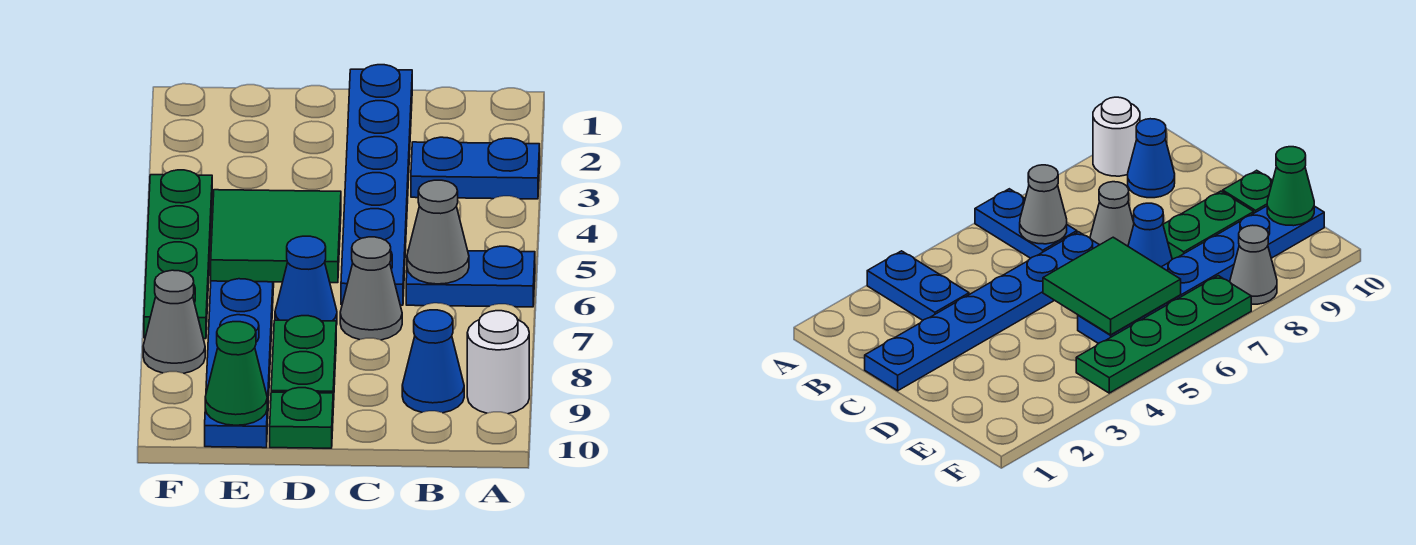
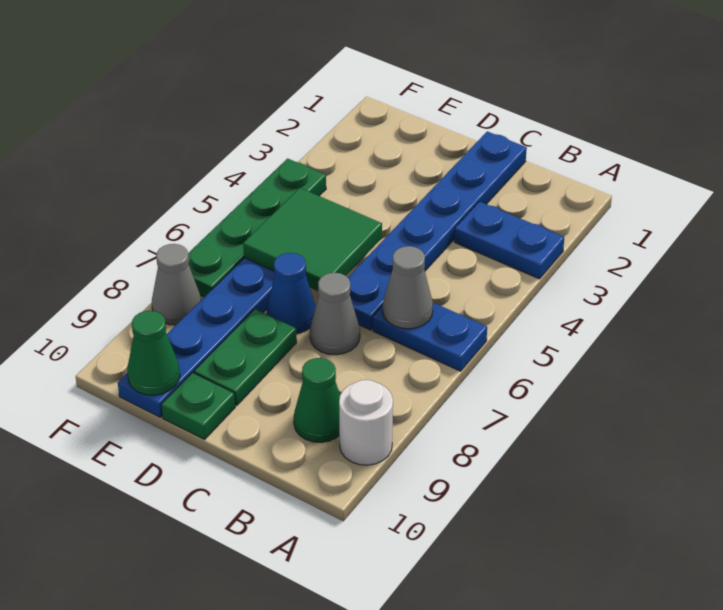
blue 1x1 cone [402,310,464,413] -> green 1x1 cone [294,358,340,443]

